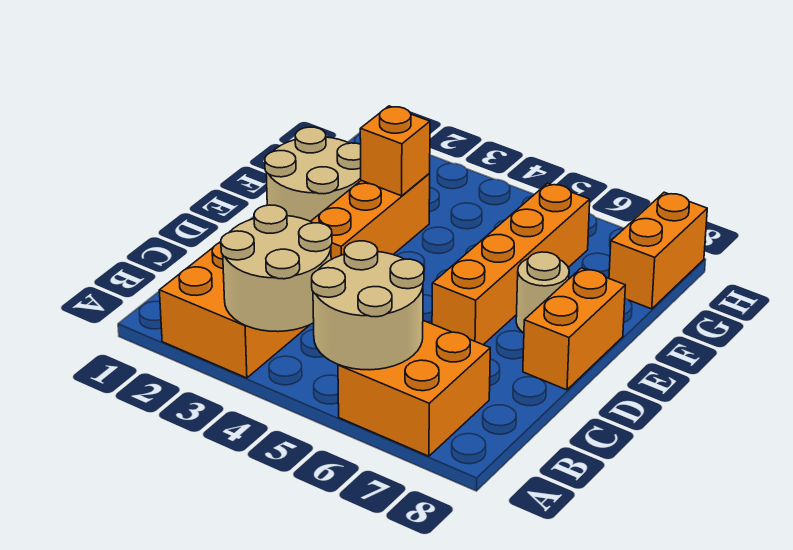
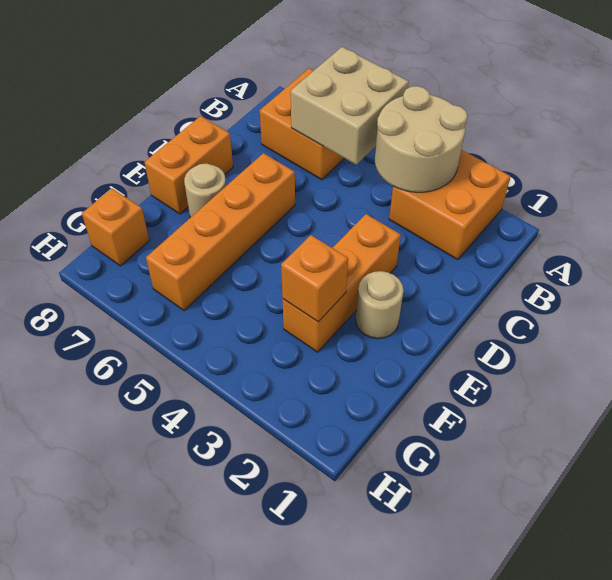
tan 2x2 round brick [312,241,424,370] -> tan 2x2 brick [291,47,409,165]
tan 2x2 round brick [265,127,361,221] -> tan 1x1 round brick [356,271,404,338]
orange 1x2 brick [609,192,707,309] -> orange 1x1 brick [82,188,149,266]

